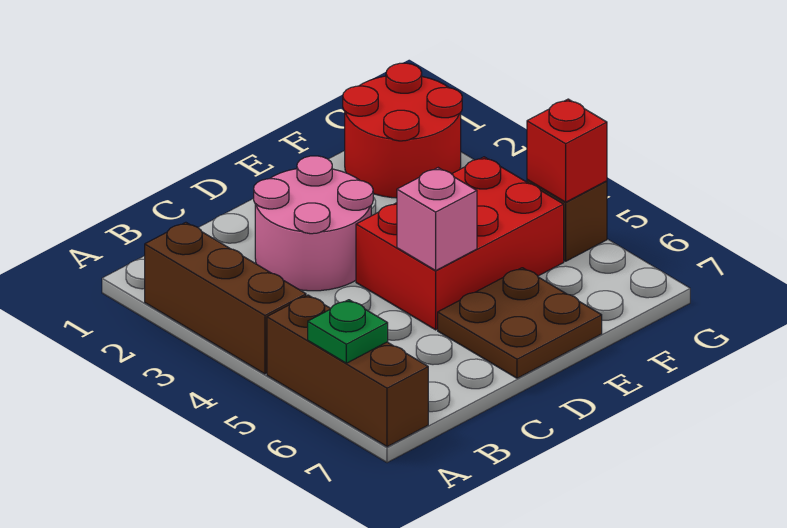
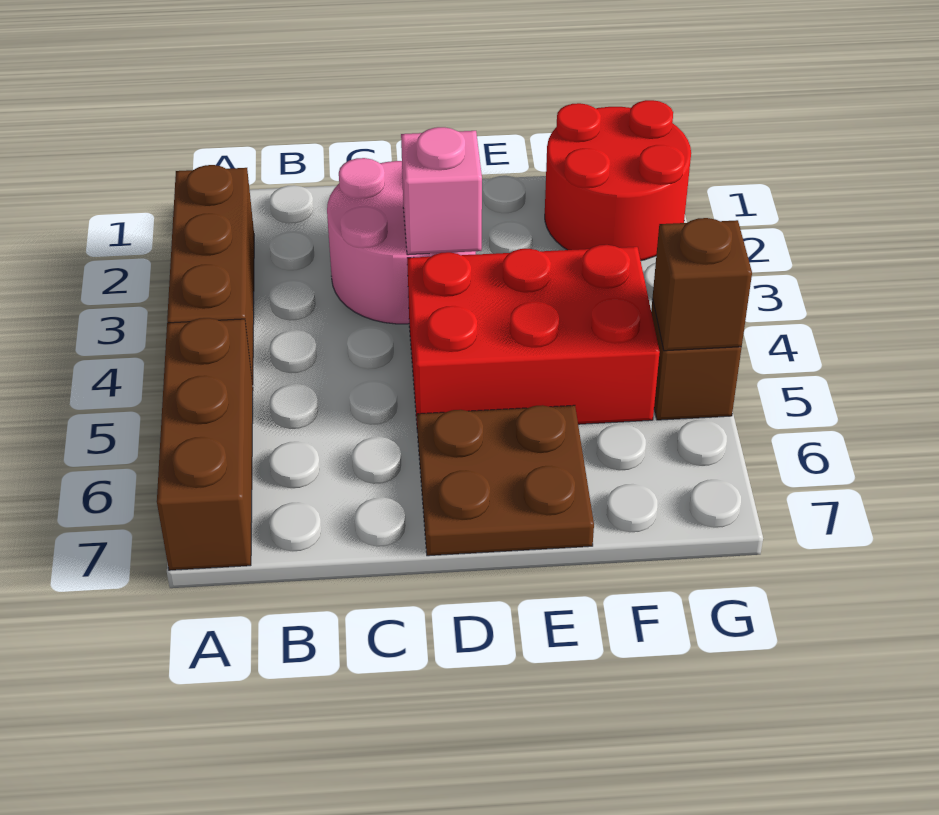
green 1x1 plate [308,300,388,363] -> none
pink 1x1 brick [397,168,477,271] -> pink 1x1 brick moved to [401,127,482,255]
red 1x1 brick [527,99,607,202] -> brown 1x1 brick [653,218,752,351]

